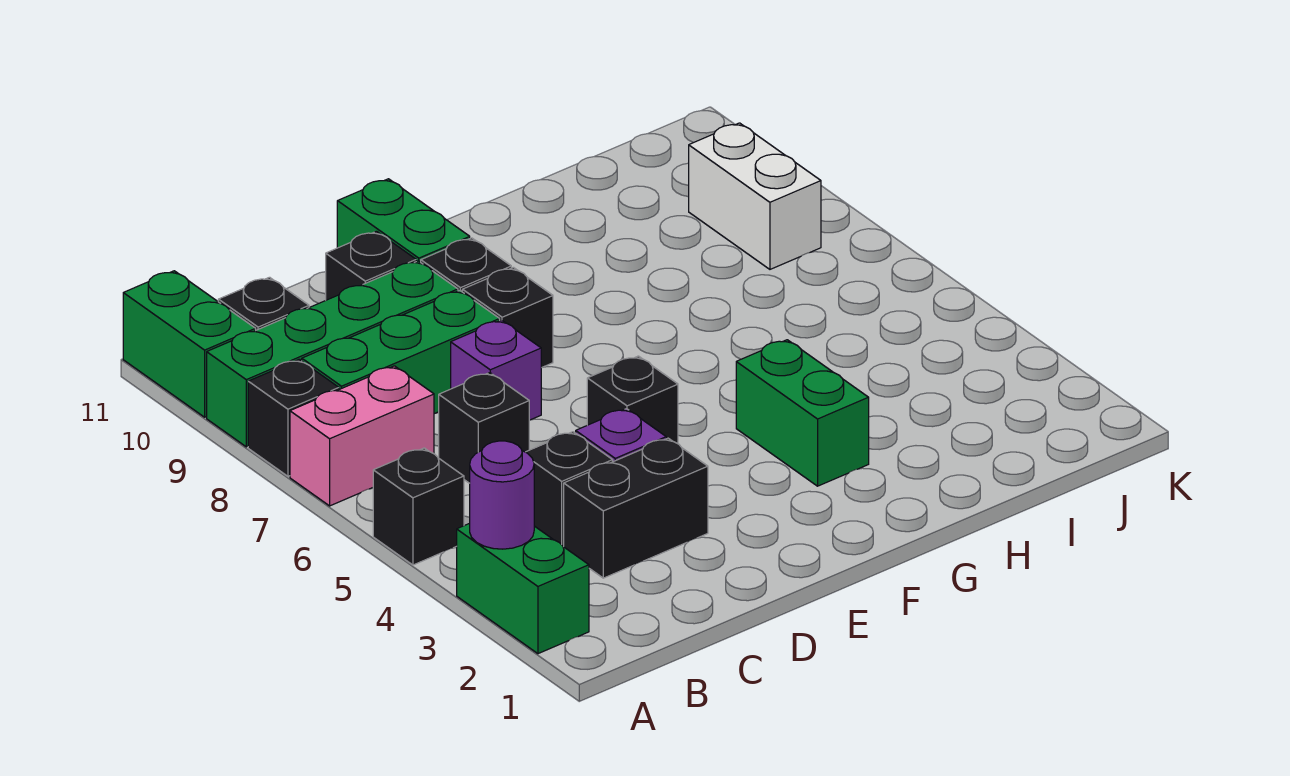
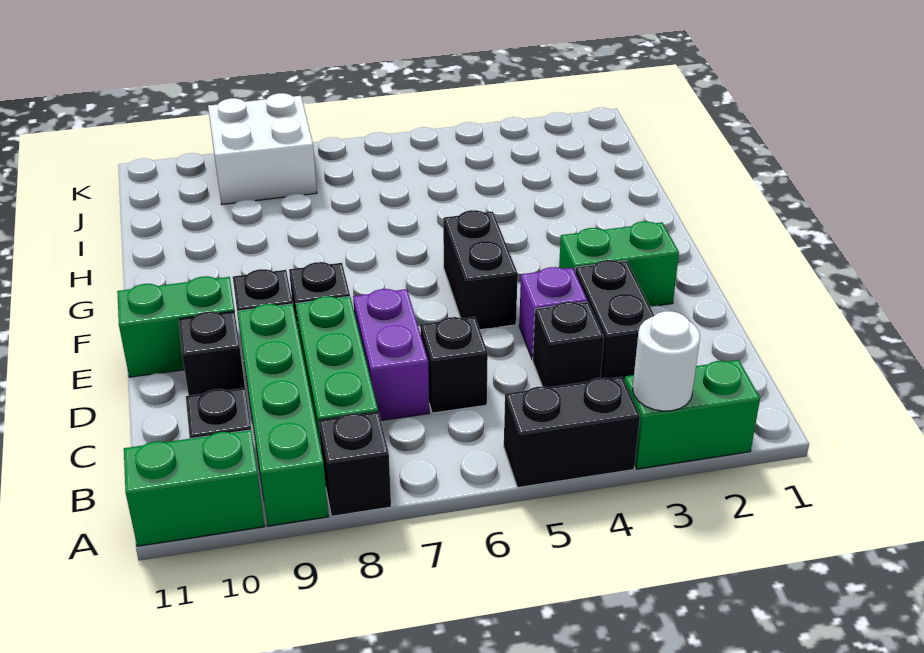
purple 1x1 round brick [470,441,534,549] -> white 1x1 round brick [633,311,700,411]
black 1x1 brick [373,448,464,565] -> black 1x2 brick [504,377,640,487]
pink 1x2 brick [290,366,434,506] -> none
purple 1x1 brick [451,320,541,420] -> purple 1x2 brick [353,289,429,420]
black 1x1 brick [587,356,678,444] -> black 1x2 brick [443,210,518,330]
green 1x2 brick [736,340,869,486] -> green 1x2 brick moved to [559,221,679,307]
white 1x2 brick [689,123,821,269] -> white 2x2 brick [208,93,317,204]

